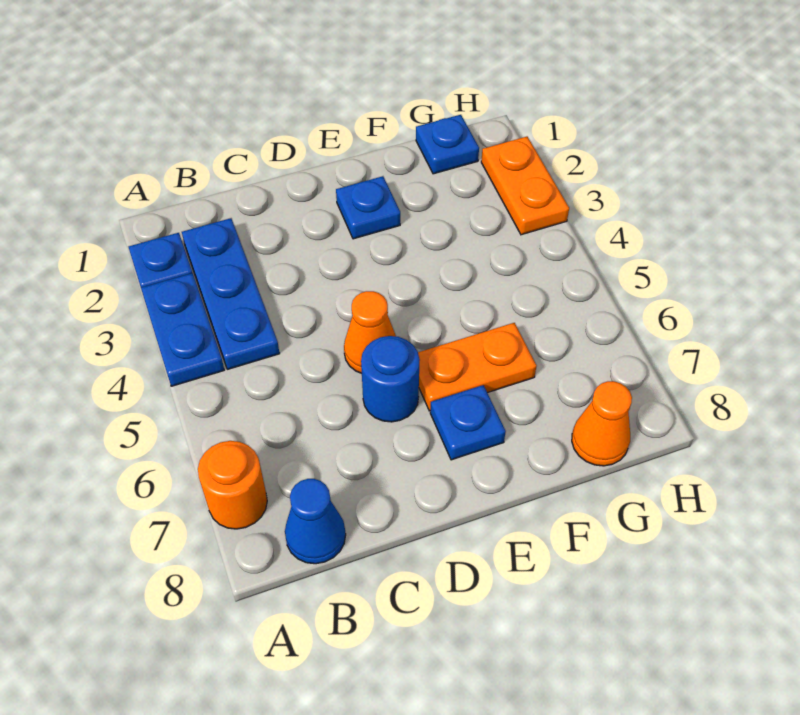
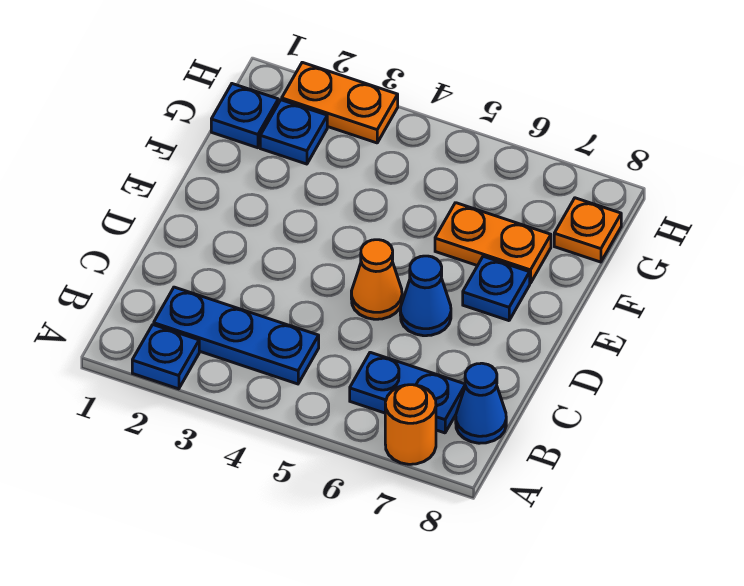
blue 1x2 plate [141,273,224,386] -> blue 1x2 plate moved to [350,352,465,433]
blue 1x1 round brick [361,336,420,422] -> blue 1x1 cone [400,256,451,336]
blue 1x1 plate [336,176,400,239] -> blue 1x1 plate moved to [260,100,327,164]
orange 1x2 plate [418,323,537,411] -> orange 1x2 plate turned to [435,203,551,283]
orange 1x1 cone [572,381,632,466] -> orange 1x1 plate [554,198,621,262]

